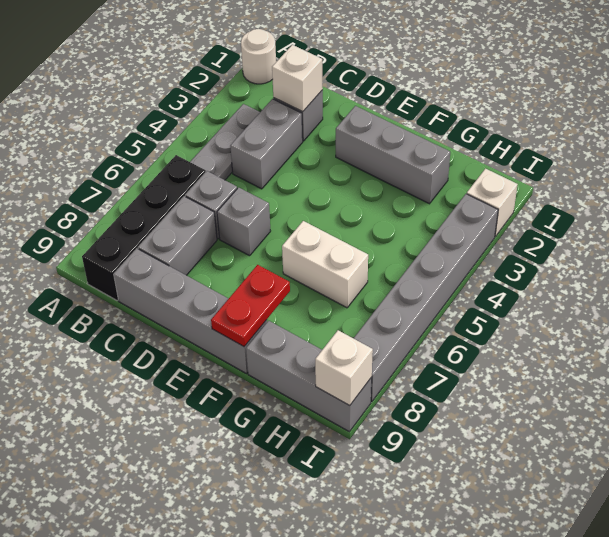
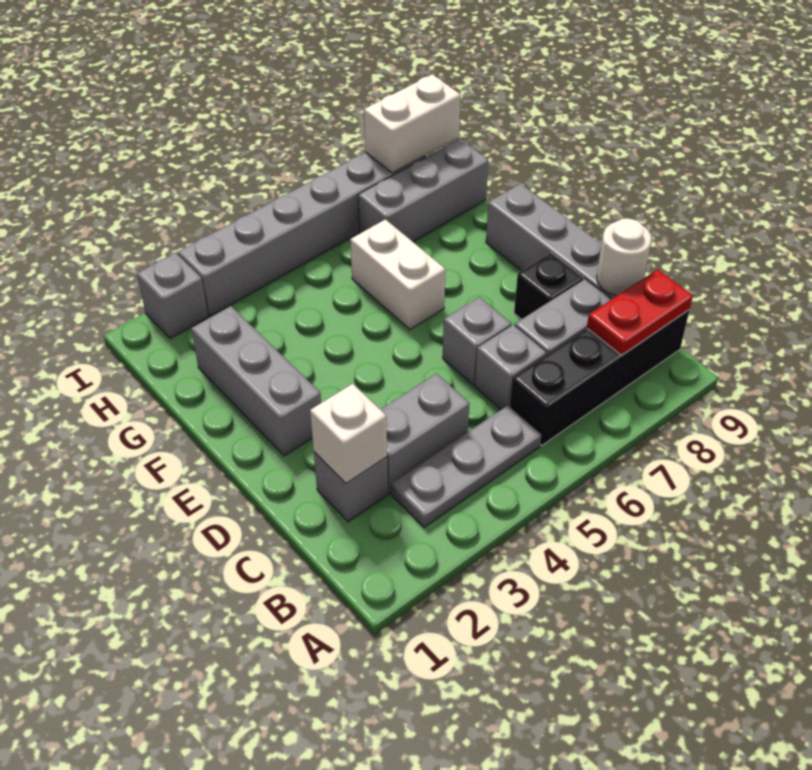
white 1x1 round brick [241,29,276,84] -> white 1x1 round brick moved to [597,218,652,296]
none -> black 1x1 brick [514,253,583,319]
red 1x2 plate [211,265,290,346] -> red 1x2 plate moved to [587,269,693,355]
grey 1x3 brick [246,321,372,432] -> grey 1x3 brick turned to [358,139,488,242]
white 1x1 brick [467,168,518,237] -> grey 1x1 brick [137,253,208,339]
white 1x1 brick [315,330,373,405] -> white 1x2 brick [364,74,461,173]

